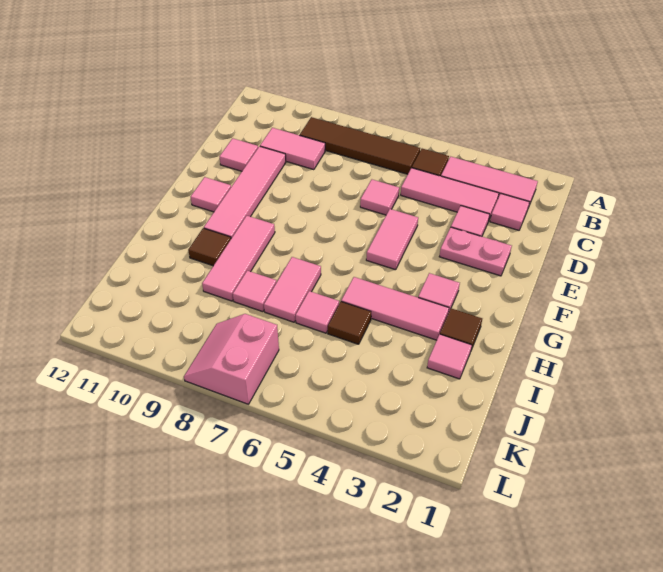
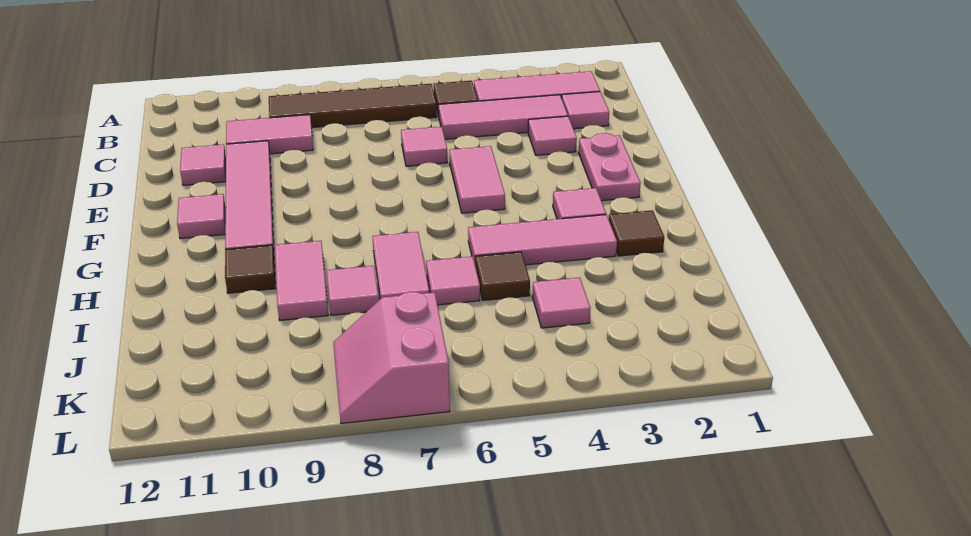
pink 1x2 plate [439,227,512,276] -> pink 1x2 plate turned to [579,133,641,201]
pink 1x3 tile [202,216,275,301] -> pink 1x2 tile [275,241,328,320]
pink 1x1 tile [427,334,472,379] -> pink 1x1 tile moved to [532,278,591,328]

